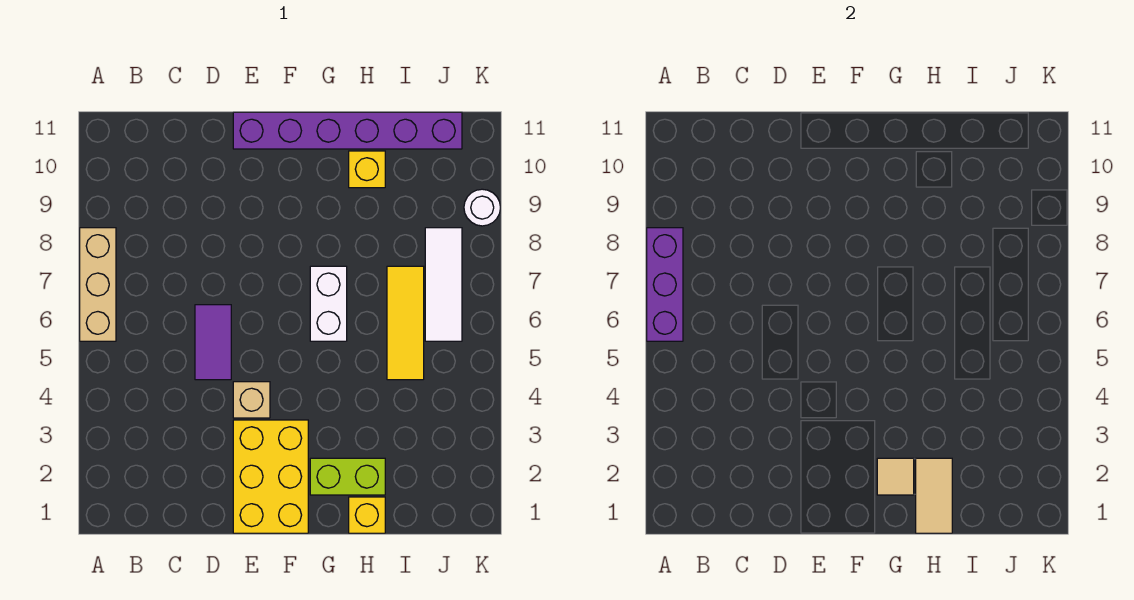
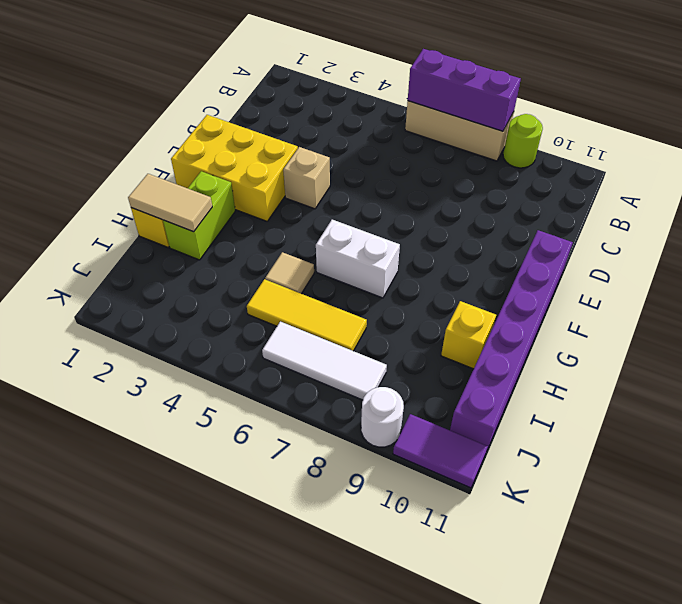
none -> lime 1x1 round brick [503,114,543,168]
purple 1x2 tile [195,305,231,380] -> purple 1x2 tile moved to [393,414,488,488]
tan 1x1 tile [877,458,914,495] -> tan 1x1 tile moved to [265,252,314,294]

